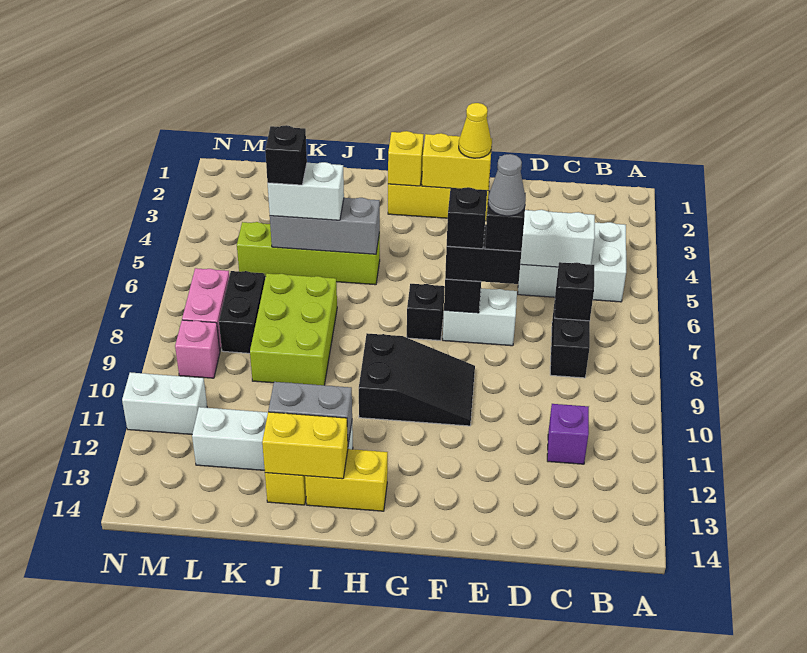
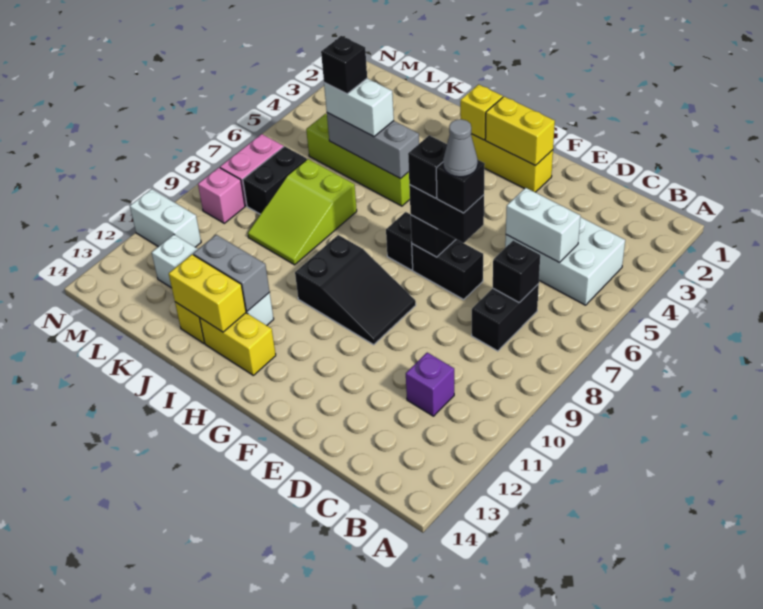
white 1x2 brick [443,289,517,346] -> black 1x2 brick [412,239,483,299]
yellow 1x1 cone [459,103,492,158] -> none
lime 2x3 brick [250,273,337,385] -> lime 2x3 slope [248,159,357,265]

